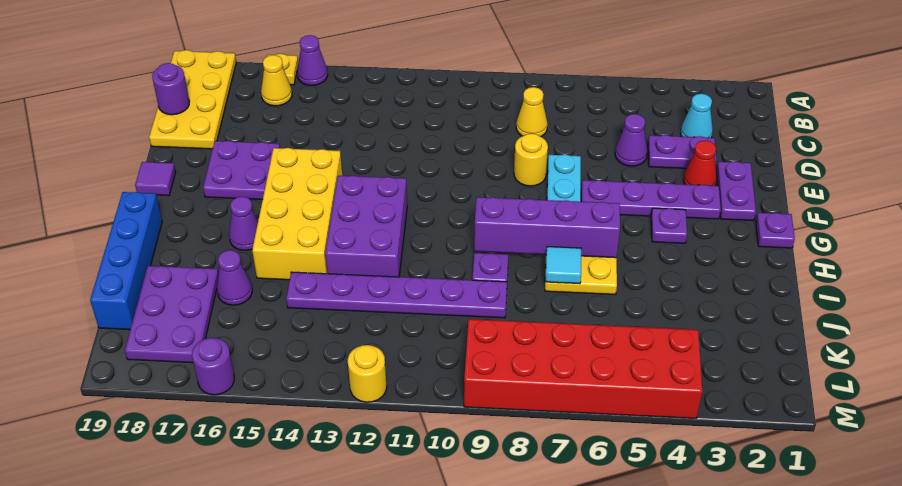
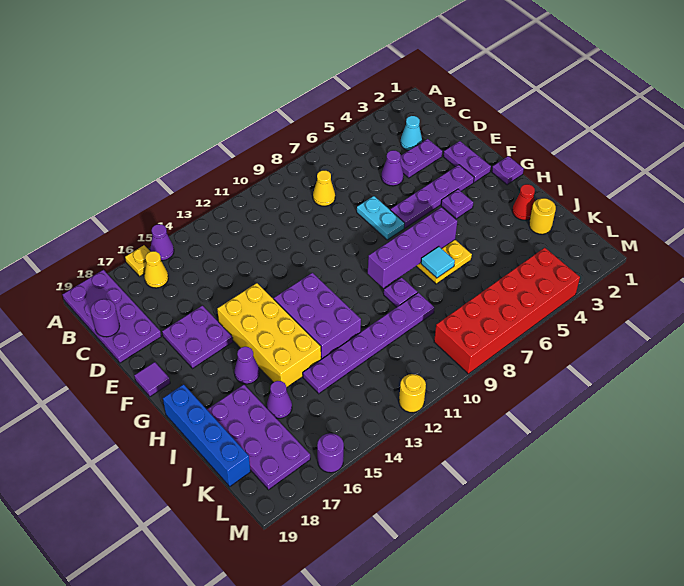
yellow 2x4 plate [149,50,236,149] -> purple 2x4 plate [63,270,161,363]
red 1x1 cone [683,140,717,186] -> red 1x1 cone moved to [512,184,535,220]
yellow 1x1 round brick [514,134,548,186] -> yellow 1x1 round brick moved to [529,198,556,234]
purple 2x3 plate [125,266,219,363] -> purple 2x4 plate [207,385,310,490]

